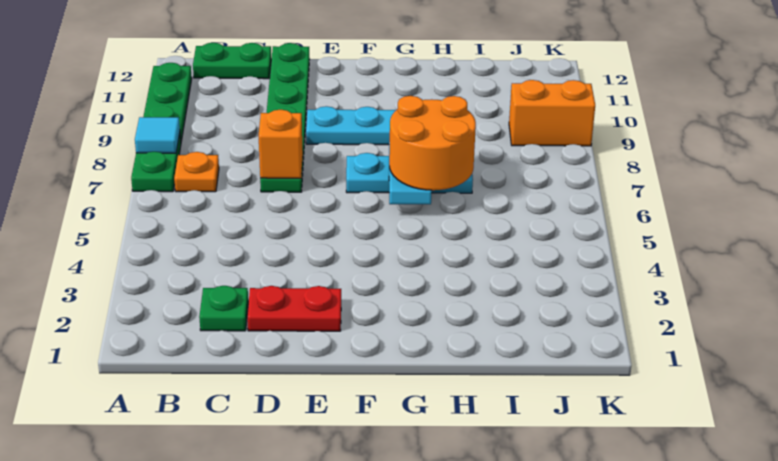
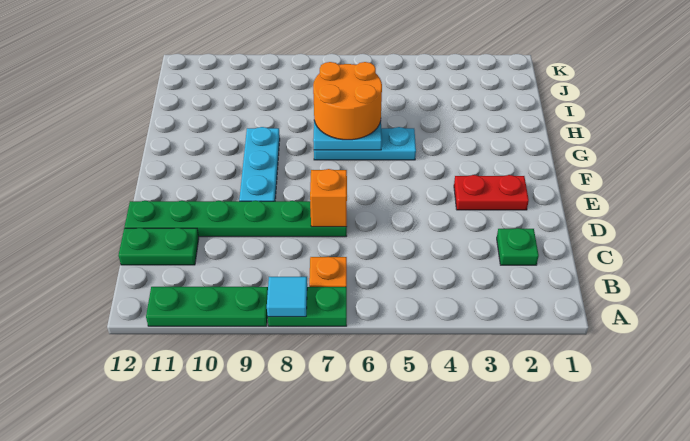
green 1x2 plate [193,43,271,79] -> green 1x2 plate turned to [119,228,199,265]
red 1x2 plate [247,286,341,331] -> red 1x2 plate turned to [454,175,529,210]
cyan 1x3 plate [346,153,473,193] -> cyan 1x3 plate turned to [314,127,416,160]
orange 1x2 brick [509,80,595,146] -> none

